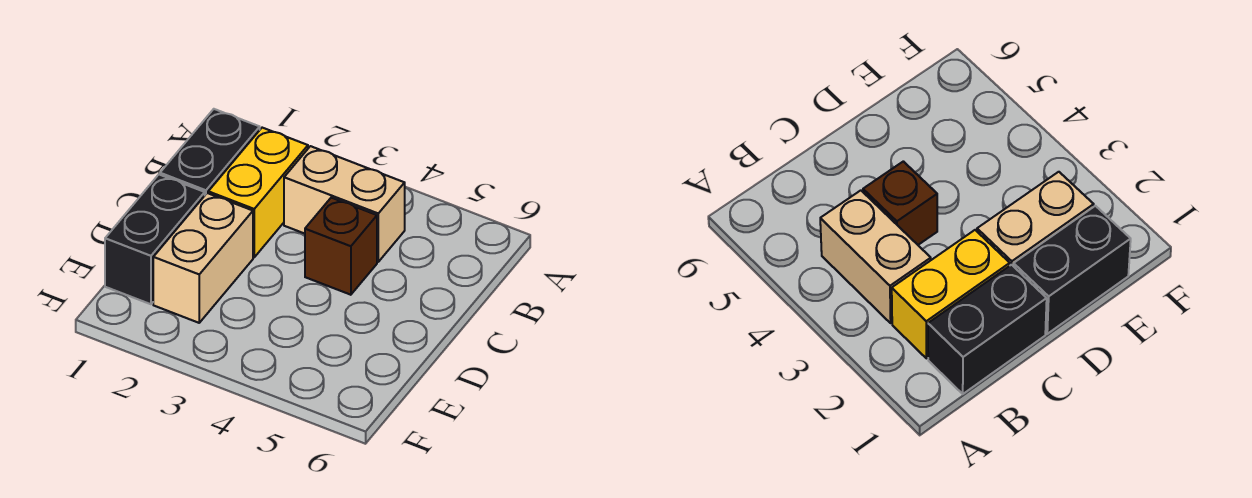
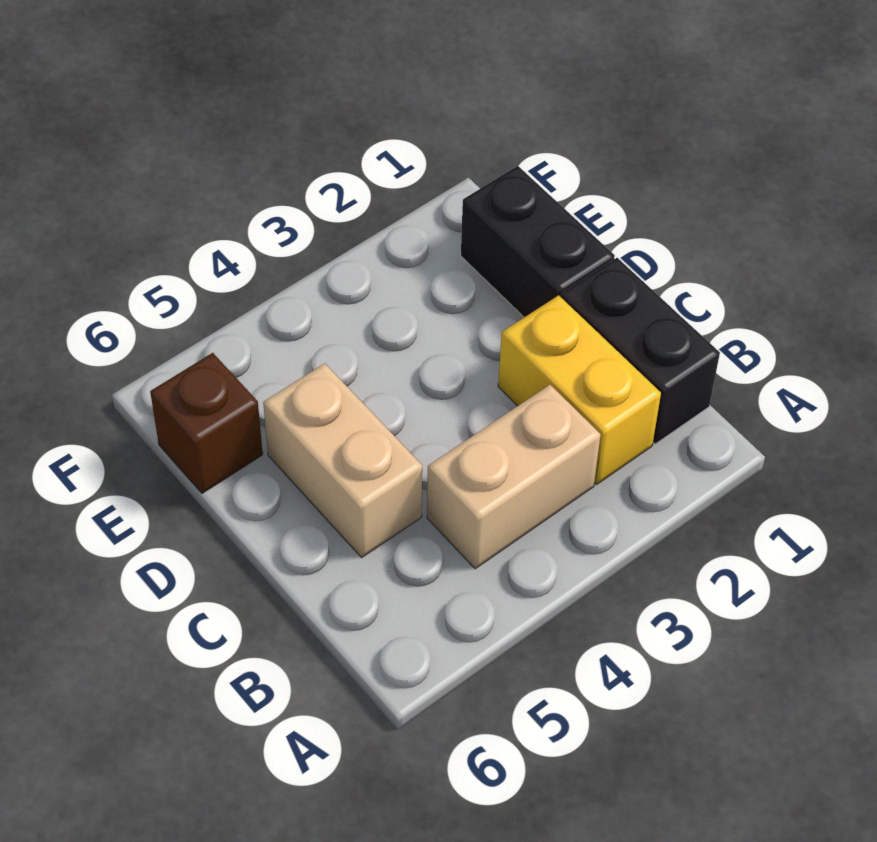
brown 1x1 brick [305,198,377,295] -> brown 1x1 brick moved to [150,353,263,493]
tan 1x2 brick [153,193,253,323] -> tan 1x2 brick moved to [263,363,422,557]

